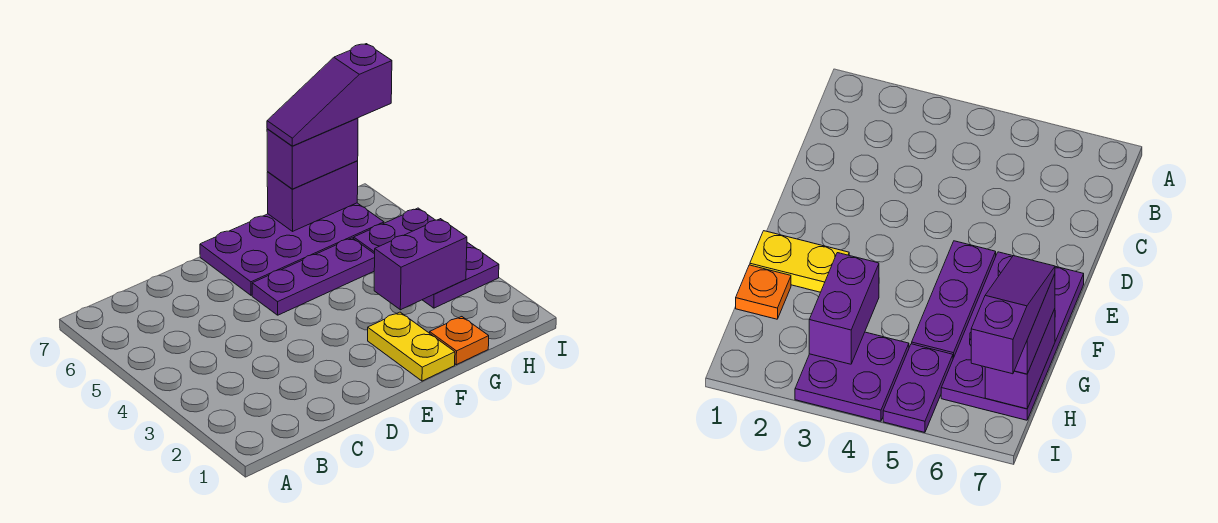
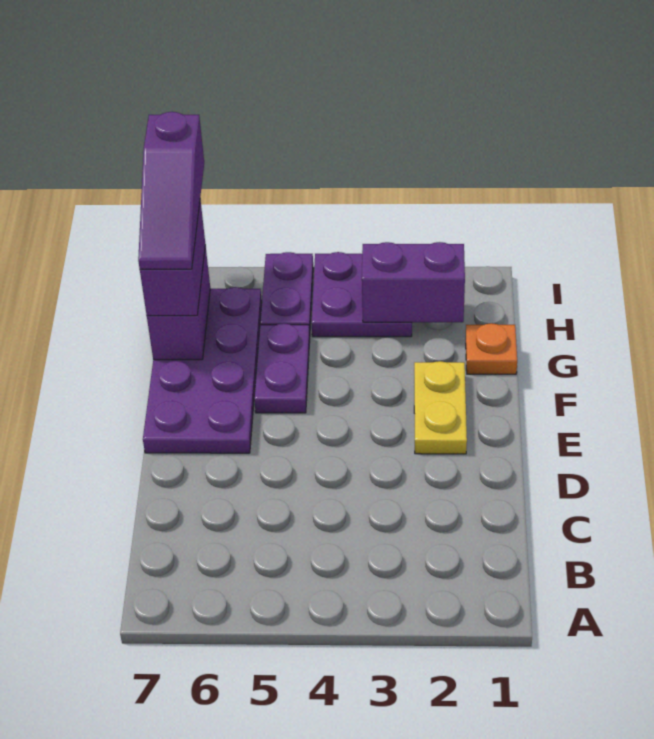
purple 1x3 plate [252,238,375,315] -> purple 1x2 plate [254,323,310,413]
yellow 1x2 plate [368,312,455,381] -> yellow 1x2 plate turned to [414,361,467,454]
purple 1x2 brick [374,219,467,310] -> purple 1x2 brick turned to [362,242,465,322]

